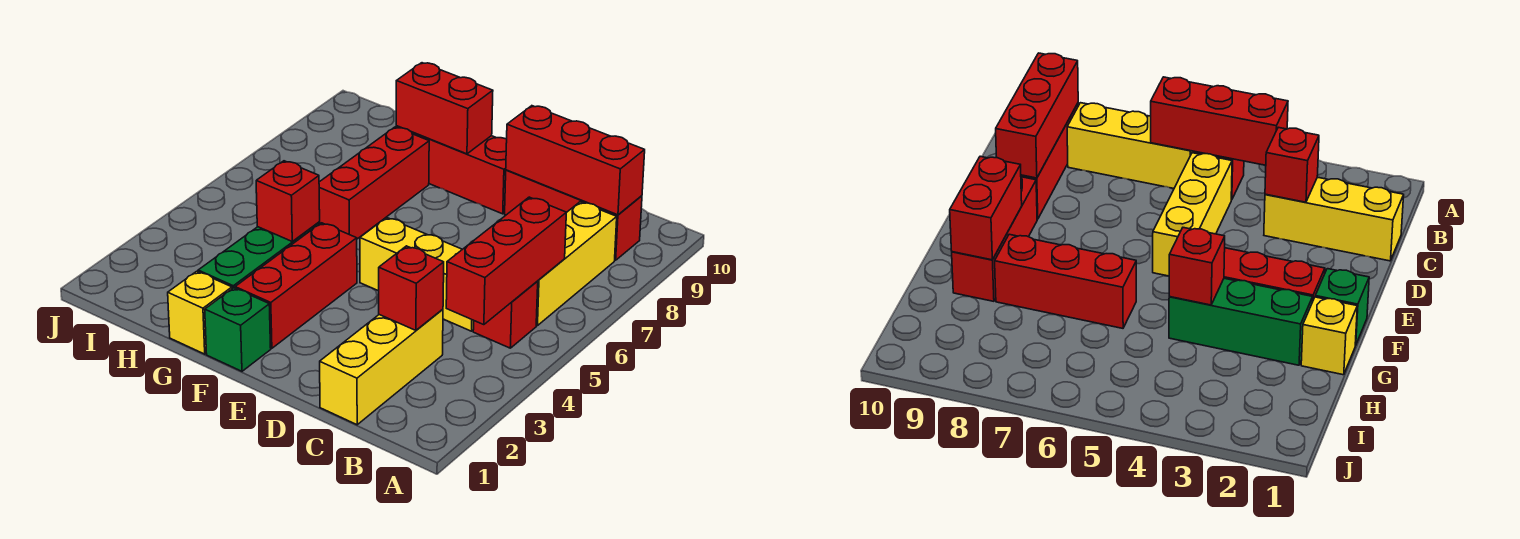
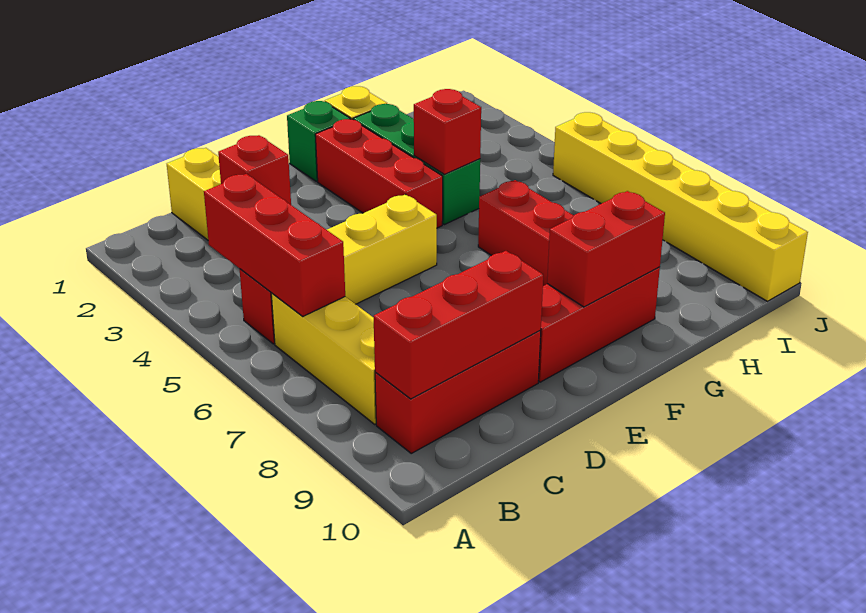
none -> yellow 1x6 brick [553,112,808,301]

